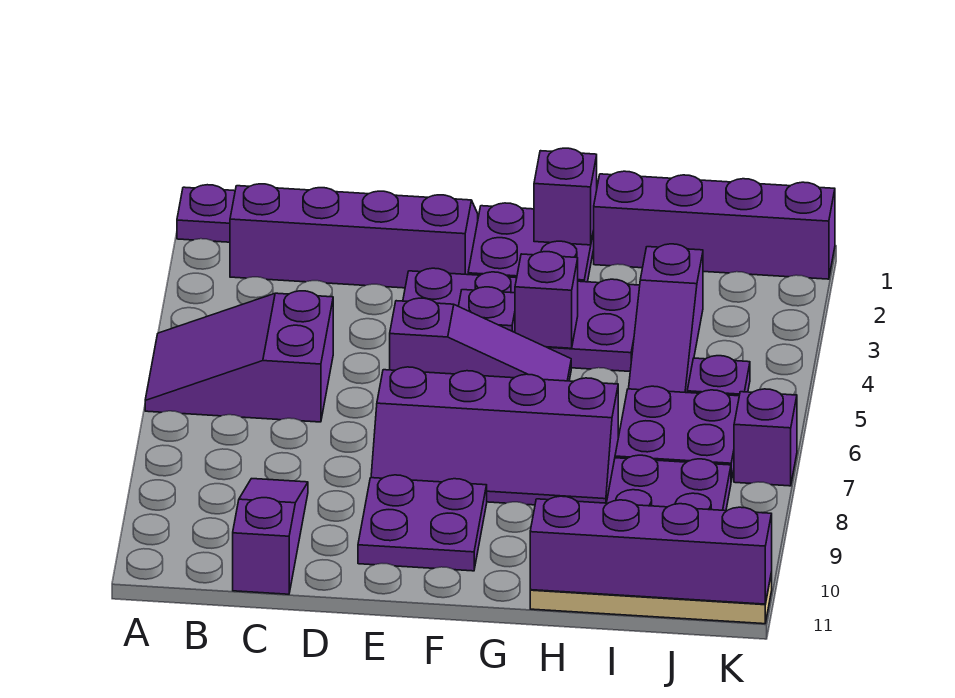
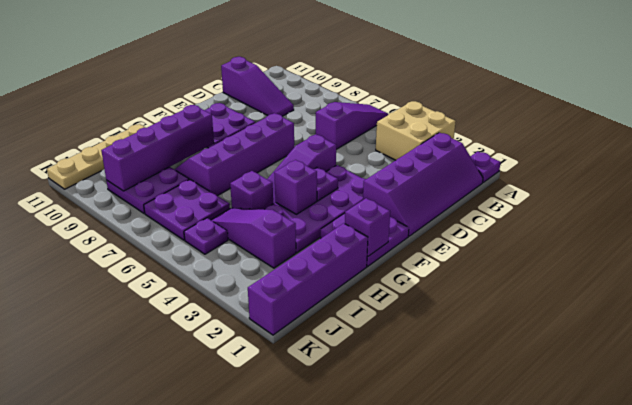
none -> tan 2x2 brick [376,101,456,160]
purple 2x3 slope [145,291,333,422] -> purple 1x3 slope [316,102,388,149]
purple 1x4 brick [530,496,772,604] -> purple 1x4 brick moved to [101,105,214,191]
purple 1x1 brick [734,389,797,486] -> purple 1x1 brick moved to [230,171,273,209]

